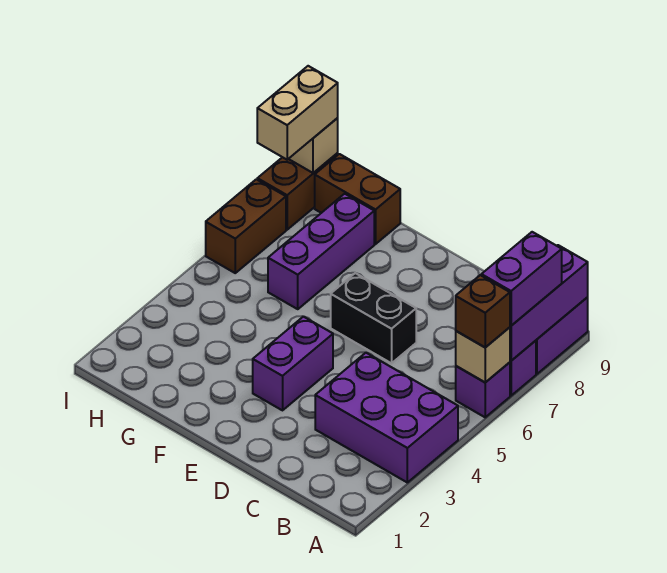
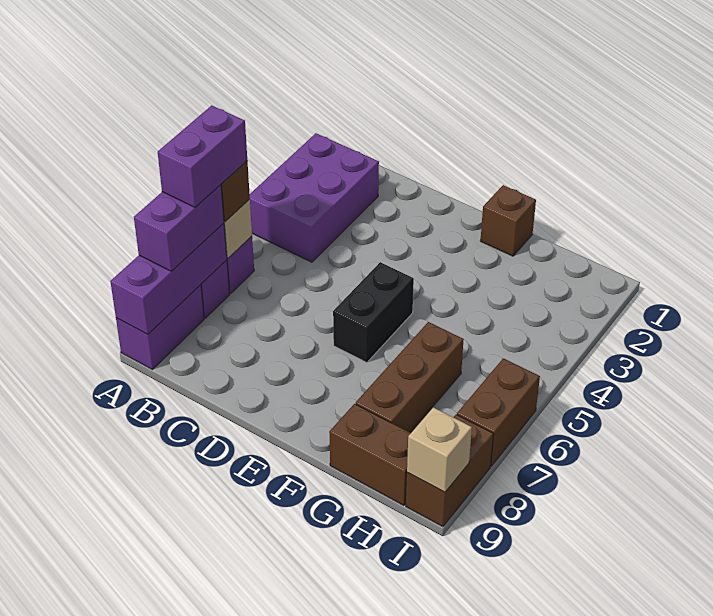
purple 2x3 brick [315,353,458,482] -> purple 2x3 brick turned to [250,133,379,262]
black 1x2 brick [331,273,416,363] -> black 1x2 brick turned to [333,262,414,363]
purple 1x2 brick [253,317,333,410] -> purple 1x2 brick moved to [158,105,247,207]
none -> brown 1x1 brick [481,185,536,256]
purple 1x3 brick [268,194,374,309] -> brown 1x3 brick [356,322,464,433]
tan 1x2 brick [257,66,338,160] -> none

